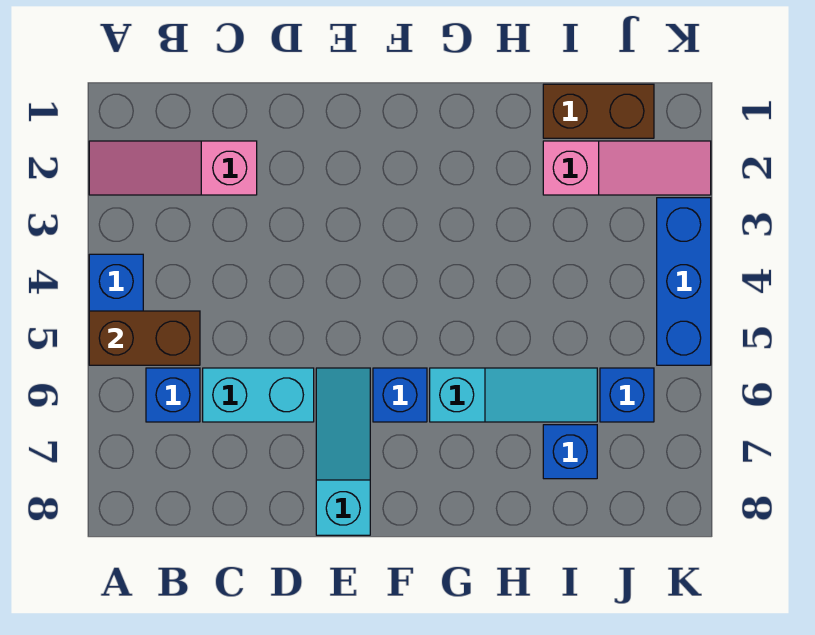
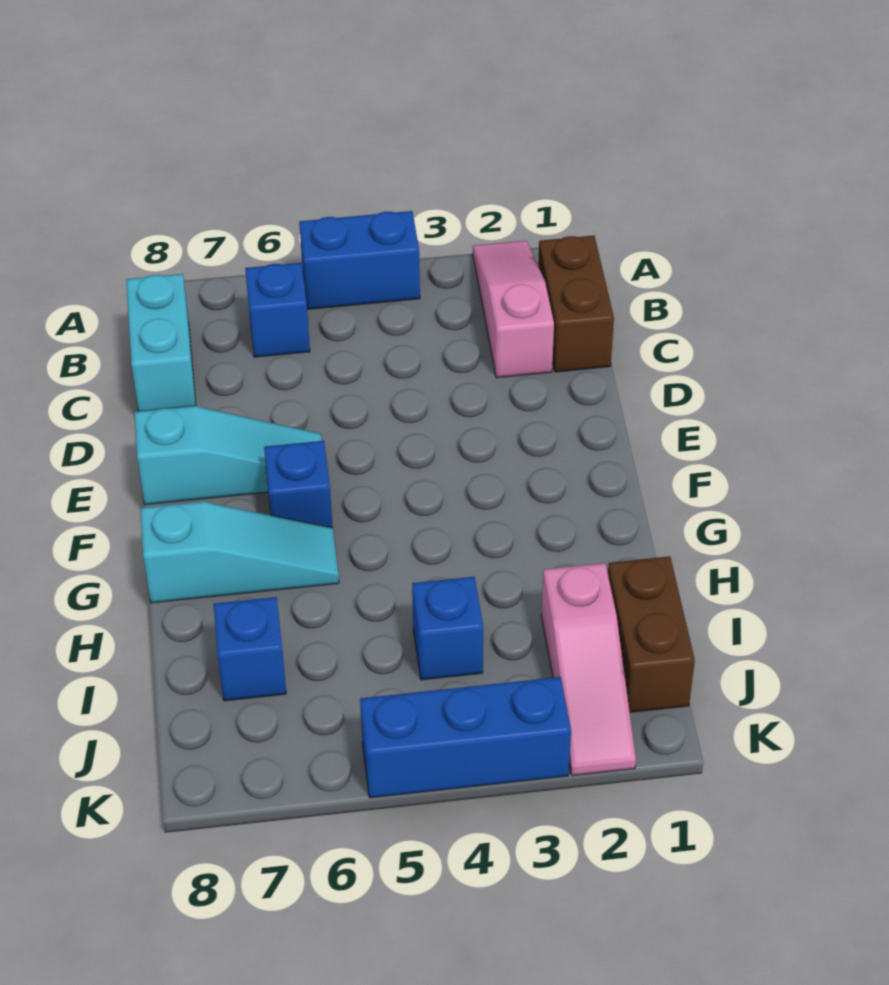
brown 1x2 brick [89,311,200,365] -> brown 1x2 brick moved to [538,236,614,372]
cyan 1x2 brick [203,368,314,422] -> cyan 1x2 brick moved to [126,274,196,411]
cyan 1x3 slope [430,368,597,422] -> cyan 1x3 slope turned to [140,502,339,603]
blue 1x1 brick [600,368,654,422] -> blue 1x1 brick moved to [412,577,483,680]

